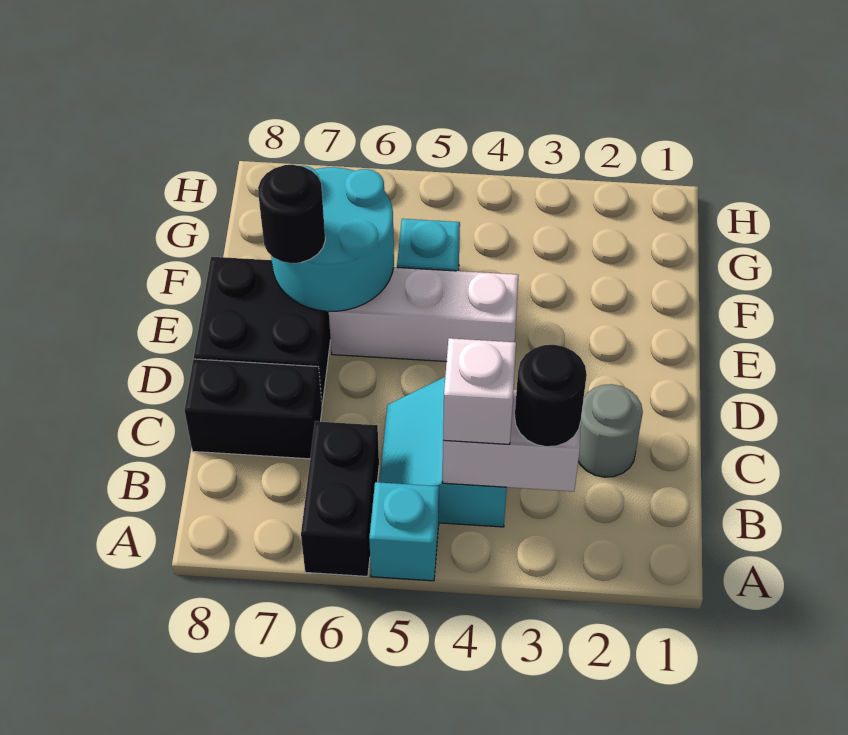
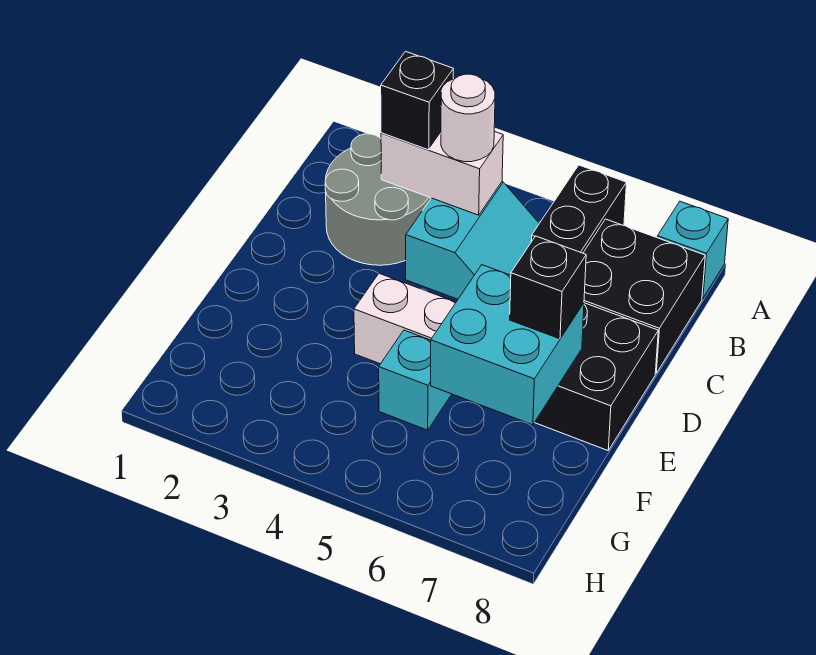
cyan 1x1 brick [369,482,439,581] -> cyan 1x1 brick moved to [657,201,728,299]
black 1x1 round brick [515,345,587,447] -> black 1x1 brick [381,51,453,150]
white 1x1 brick [443,338,516,444] -> white 1x1 round brick [441,74,495,162]
grey 1x1 round brick [578,384,643,477] -> grey 2x2 round brick [325,134,431,265]
black 1x2 brick [184,359,322,459] -> black 2x2 brick [583,219,705,373]
cyan 2x2 round brick [271,166,394,311] -> cyan 2x2 brick [431,265,584,425]
black 1x1 round brick [258,165,325,263] -> black 1x1 brick [510,236,586,339]

